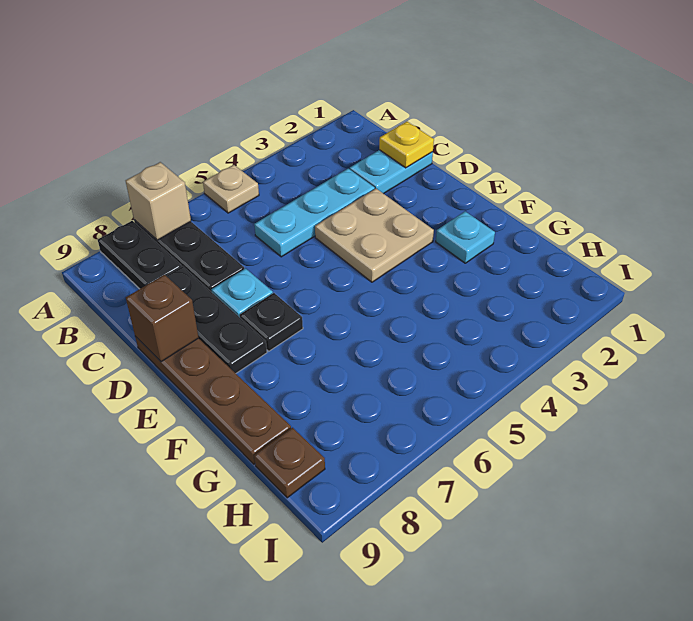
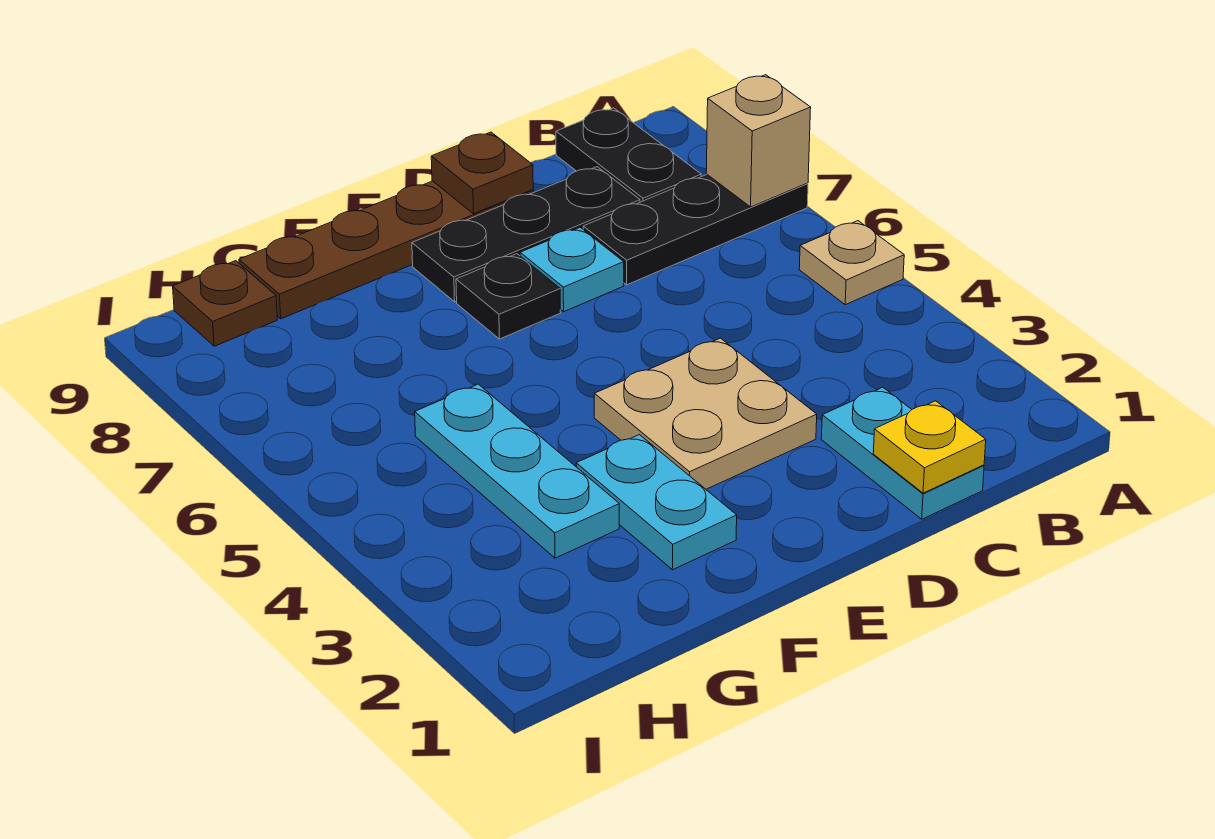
black 1x2 plate [98,221,182,289] -> black 1x2 plate turned to [556,108,701,202]
cyan 1x3 plate [254,169,375,257] -> cyan 1x3 plate moved to [415,384,619,558]
brown 1x1 brick [126,275,199,362] -> brown 1x1 plate [431,132,533,214]
cyan 1x1 plate [436,212,495,263] -> cyan 1x2 plate [576,435,737,570]

